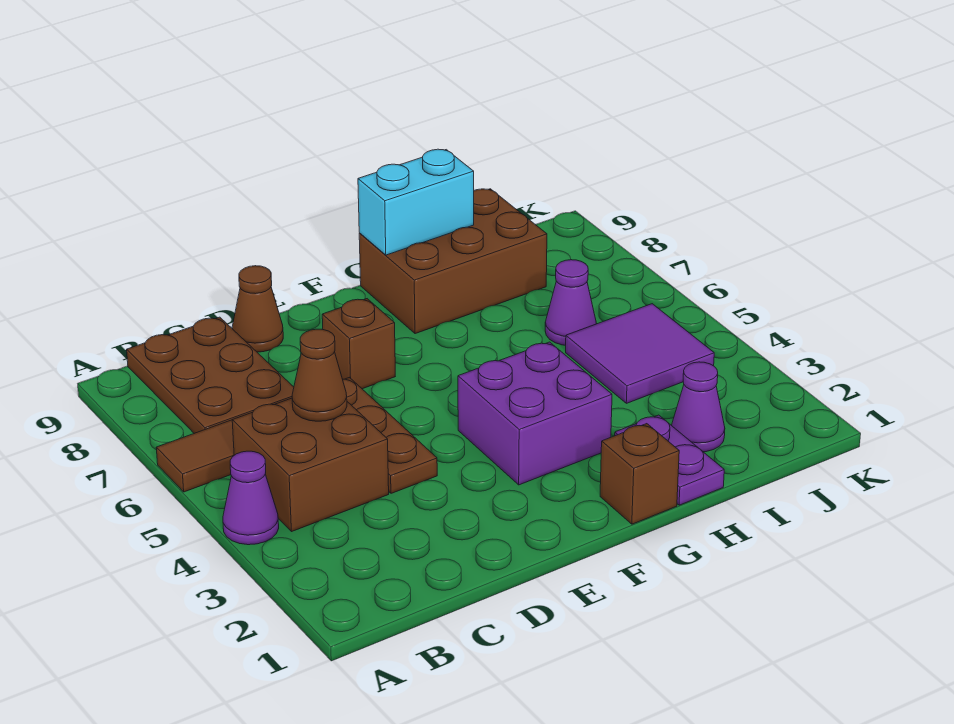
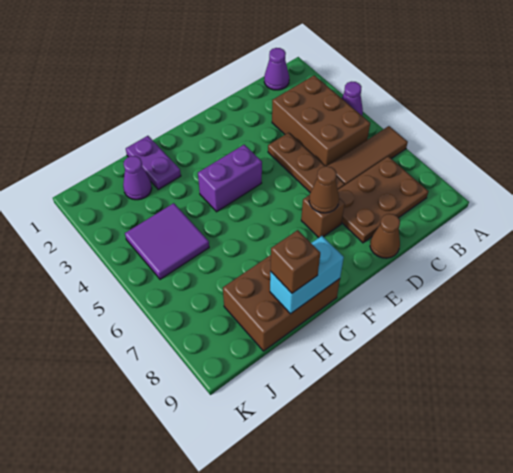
brown 2x2 brick [232,398,389,532] -> brown 2x3 brick [272,75,370,166]
brown 2x3 plate [127,317,294,433] -> brown 2x3 plate turned to [338,156,428,243]
brown 1x1 cone [292,329,347,421] -> brown 1x1 cone moved to [309,166,339,213]
purple 2x2 brick [458,342,612,485] -> purple 1x2 brick [198,145,262,212]
brown 1x1 brick [600,424,679,524] -> brown 1x1 brick moved to [270,230,320,293]
purple 1x1 cone [545,260,597,345] -> purple 1x1 cone moved to [264,48,289,90]

